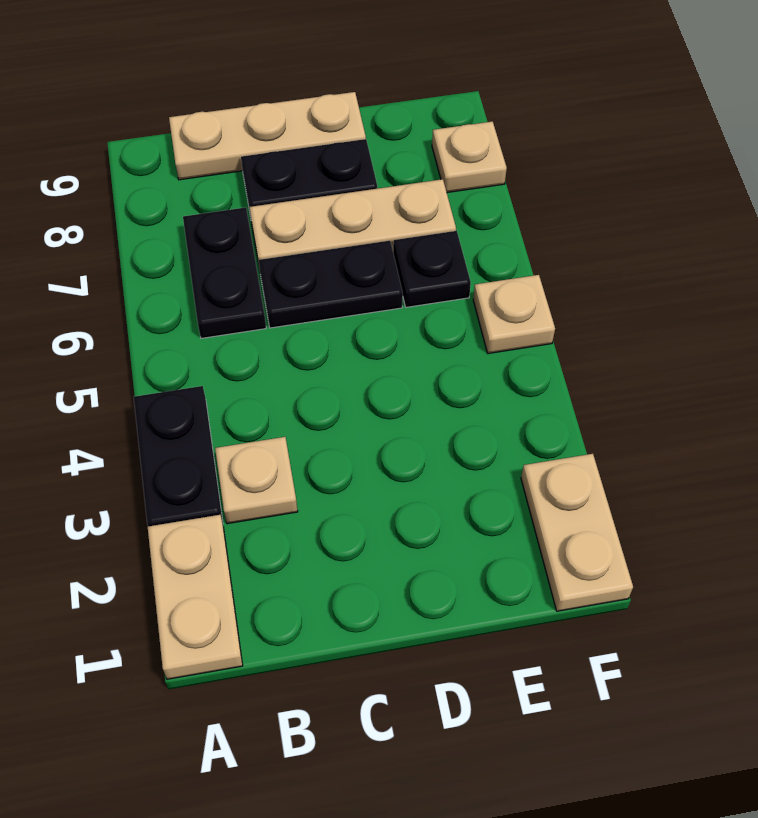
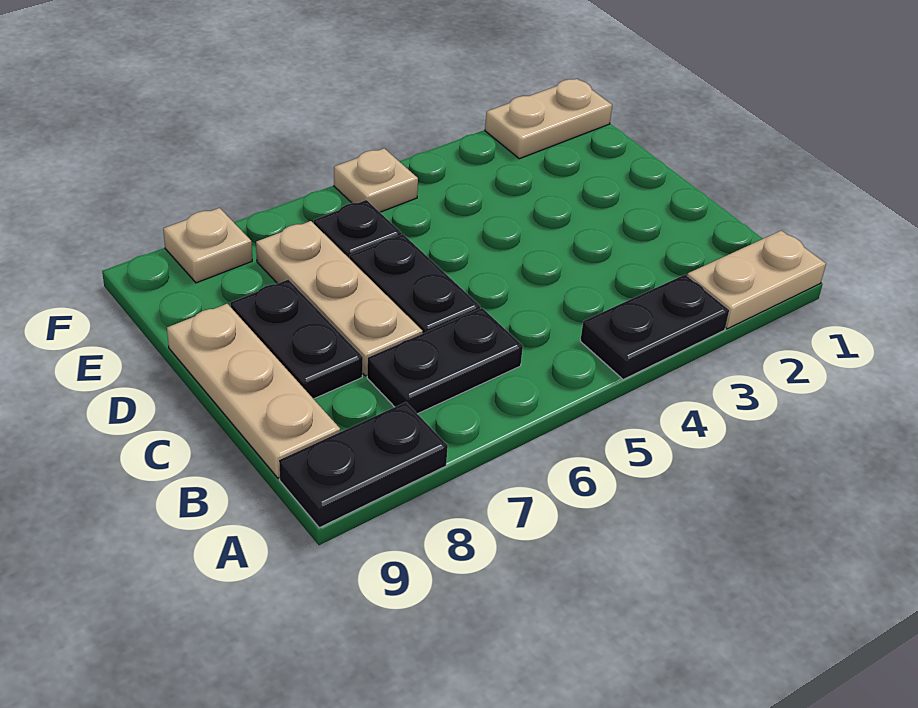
none -> black 1x2 plate [279,402,448,528]
tan 1x1 plate [215,437,298,524] -> none

